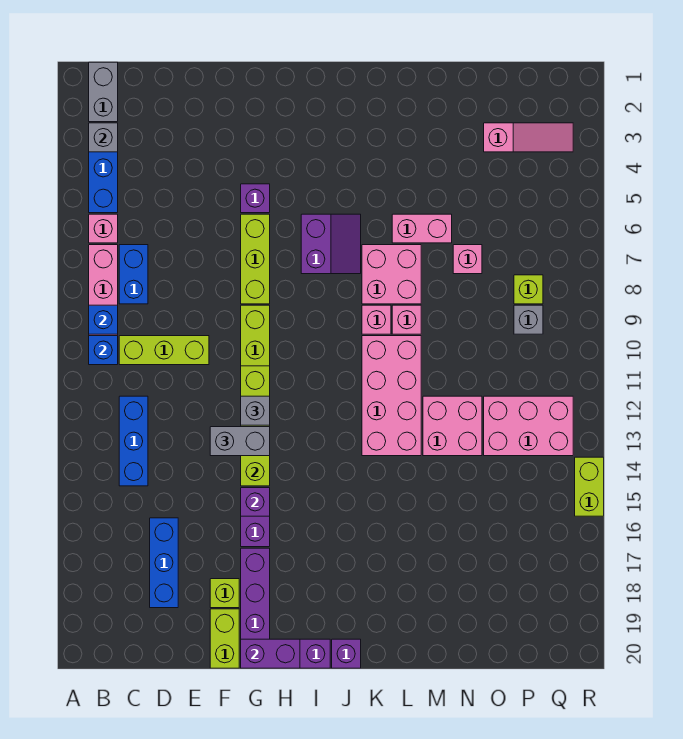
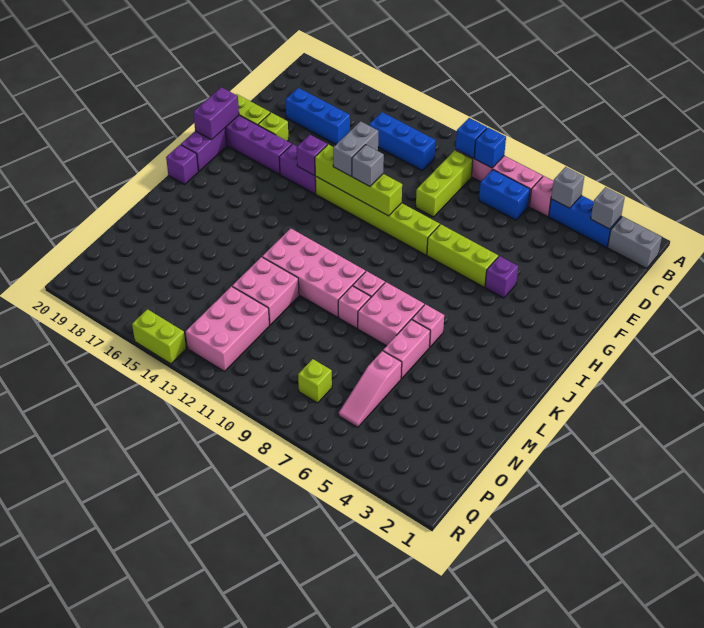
purple 2x2 slope [301,214,361,274] -> none
pink 1x1 brick [453,245,482,274] -> pink 1x1 brick moved to [412,304,444,347]
pink 1x3 slope [484,123,573,152] -> pink 1x3 slope moved to [339,351,402,427]
grey 1x1 brick [514,305,543,334] -> grey 1x1 brick moved to [551,167,584,208]

